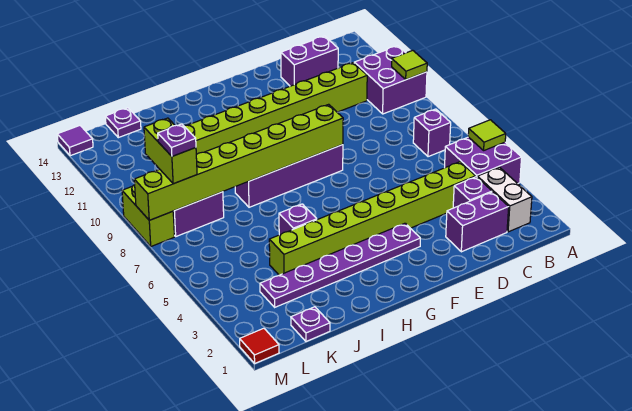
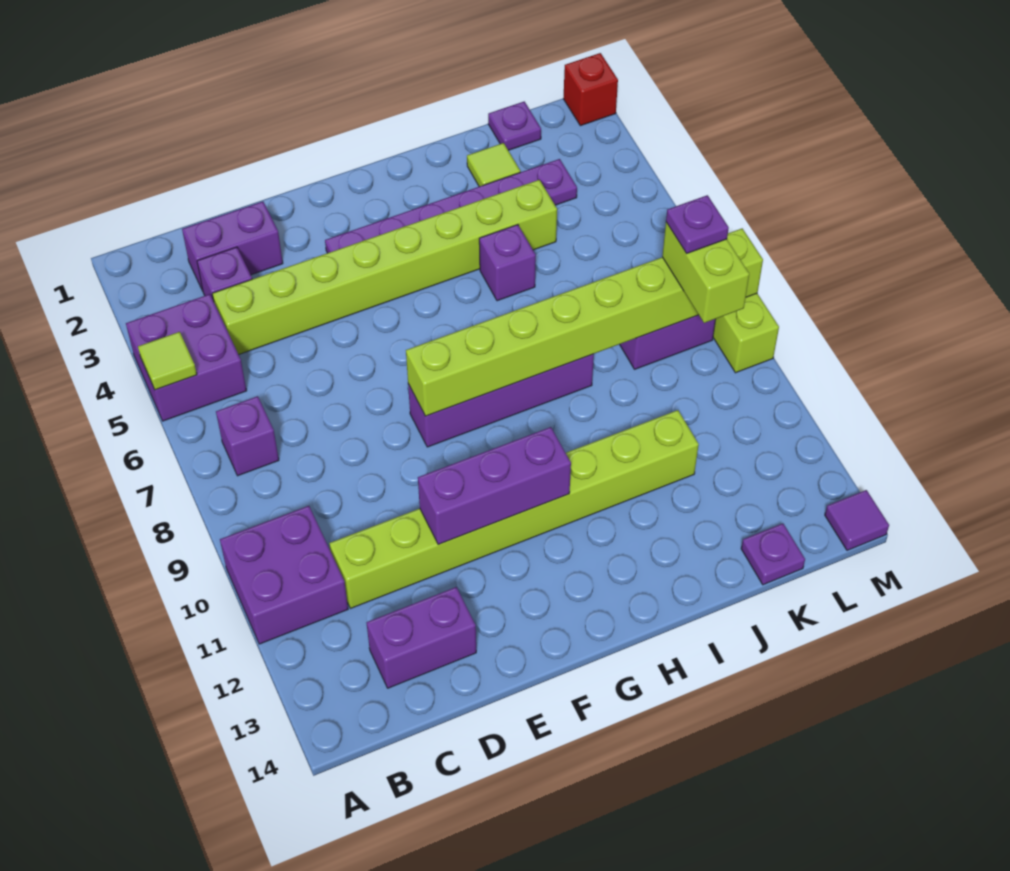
lime 1x1 tile [392,50,427,80] -> lime 1x1 tile moved to [467,143,520,187]
white 1x2 brick [477,167,532,232] -> none
none -> purple 1x3 brick [418,427,571,545]
red 1x1 tile [240,328,279,363] -> red 1x1 brick [563,53,618,126]

